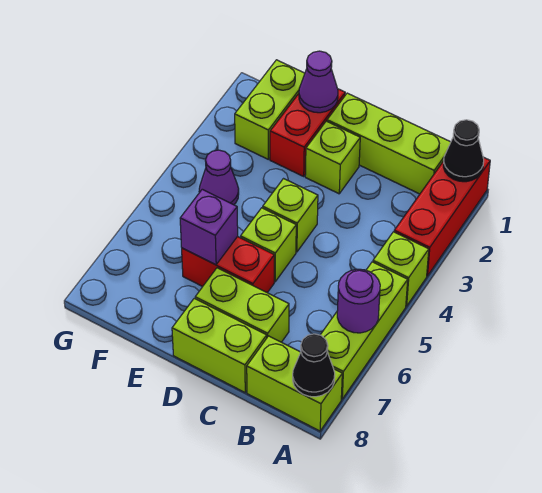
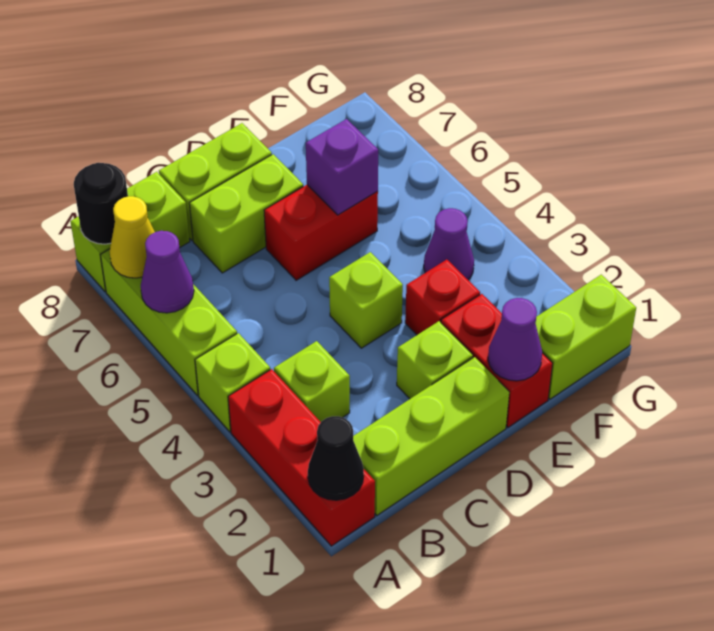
purple 1x1 round brick [337,269,380,333] -> purple 1x1 cone [141,231,194,313]
none -> yellow 1x1 cone [109,196,155,278]
black 1x1 cone [293,334,335,397] -> black 1x1 round brick [74,163,128,244]
lime 1x1 brick [241,208,296,282] -> lime 1x1 brick moved to [274,341,350,422]
none -> red 1x1 brick [405,260,480,335]
lime 1x2 brick [235,60,305,159] -> lime 1x2 brick turned to [535,275,636,399]

